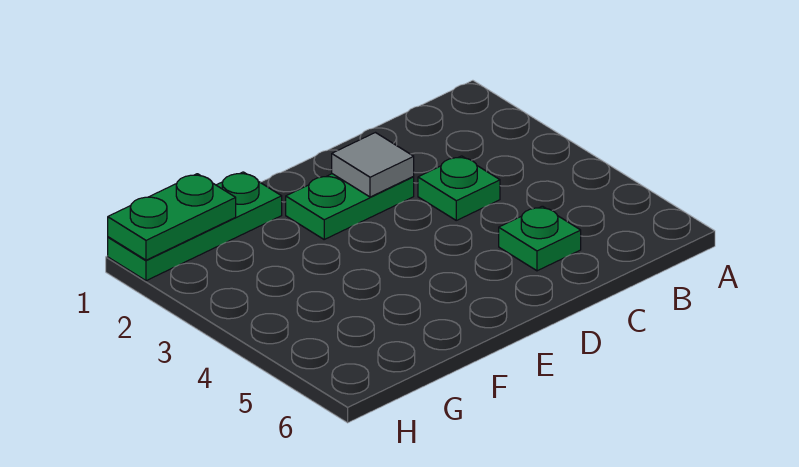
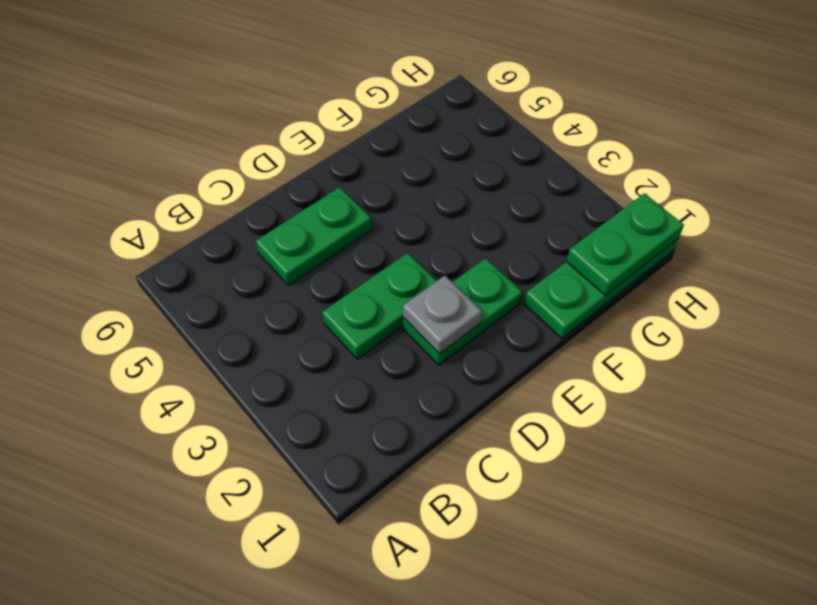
green 1x1 plate [418,156,500,220] -> green 1x2 plate [322,253,437,359]
green 1x1 plate [499,206,581,271] -> green 1x2 plate [256,187,372,285]
grey 1x1 tile [332,133,414,197] -> grey 1x1 plate [403,276,482,354]

